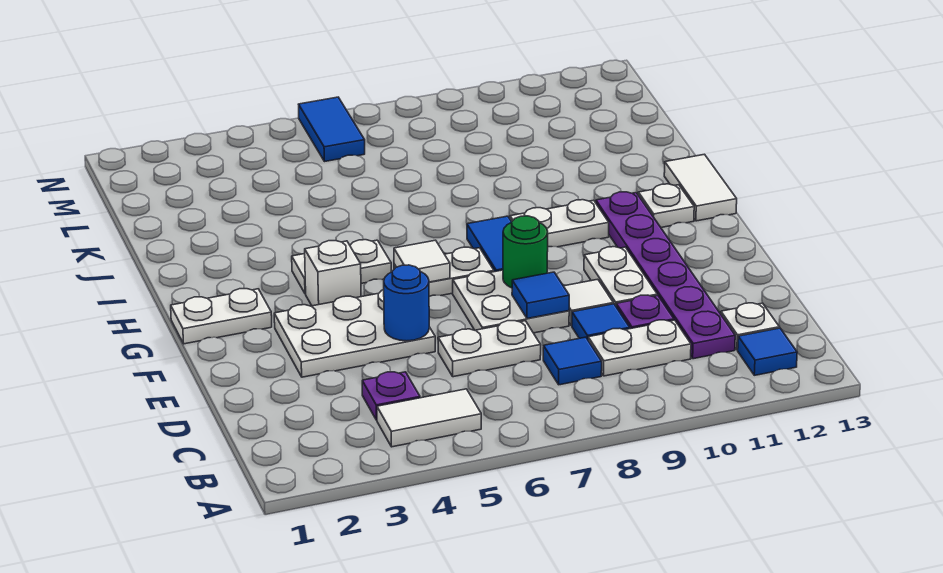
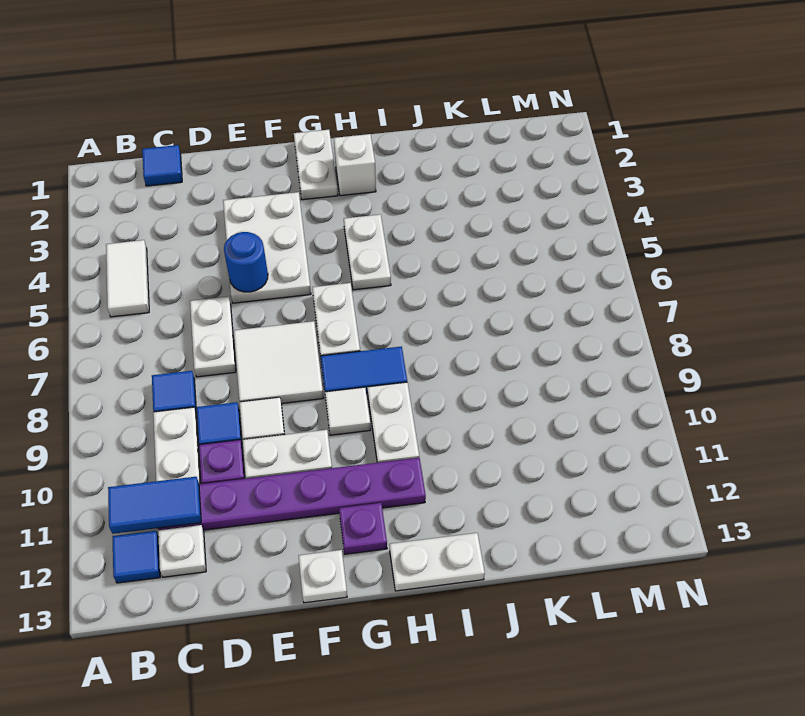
purple 1x1 plate [362,372,420,420] -> purple 1x1 plate moved to [339,503,387,554]
white 2x2 plate [453,270,569,333] -> white 2x2 tile [234,321,323,404]
blue 1x1 tile [512,272,569,319] -> blue 1x1 tile moved to [142,145,182,186]
green 1x1 round brick [503,216,548,288] -> none
white 1x1 brick [305,241,361,306] -> white 1x1 brick moved to [334,134,376,196]
white 1x1 tile [394,240,450,282] -> white 1x1 tile moved to [325,387,371,435]
white 1x1 plate [638,184,694,227] -> white 1x1 plate moved to [298,550,347,603]
white 1x2 tile [664,154,737,221] -> white 1x2 plate [389,533,485,591]
blue 1x2 tile [299,97,365,162] -> blue 1x2 tile moved to [108,477,201,534]

